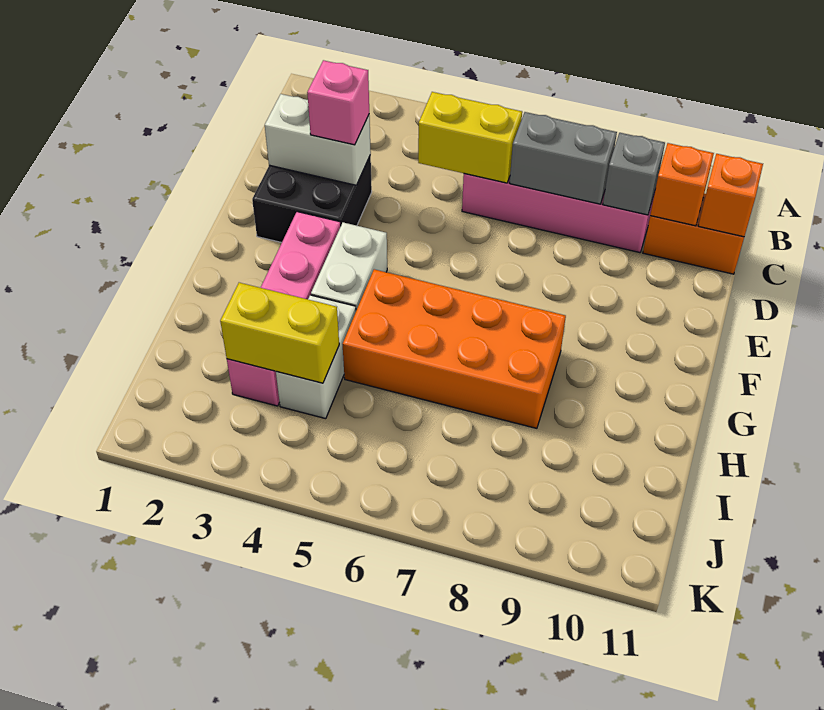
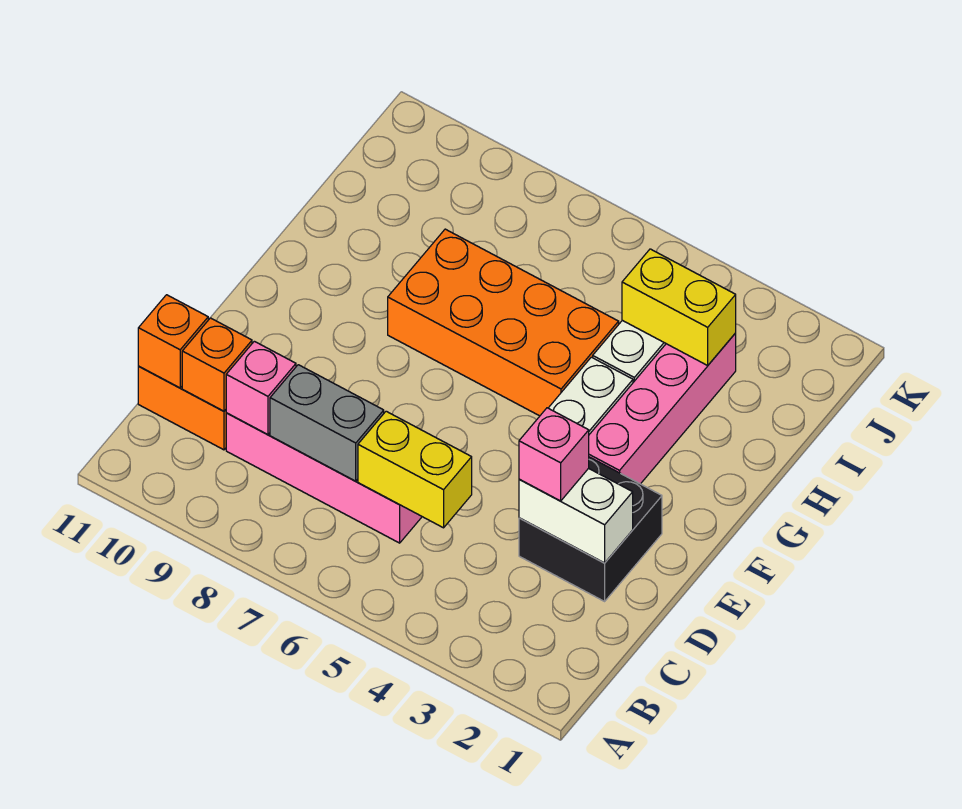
grey 1x1 brick [603,133,665,215] -> pink 1x1 brick [226,341,296,434]

